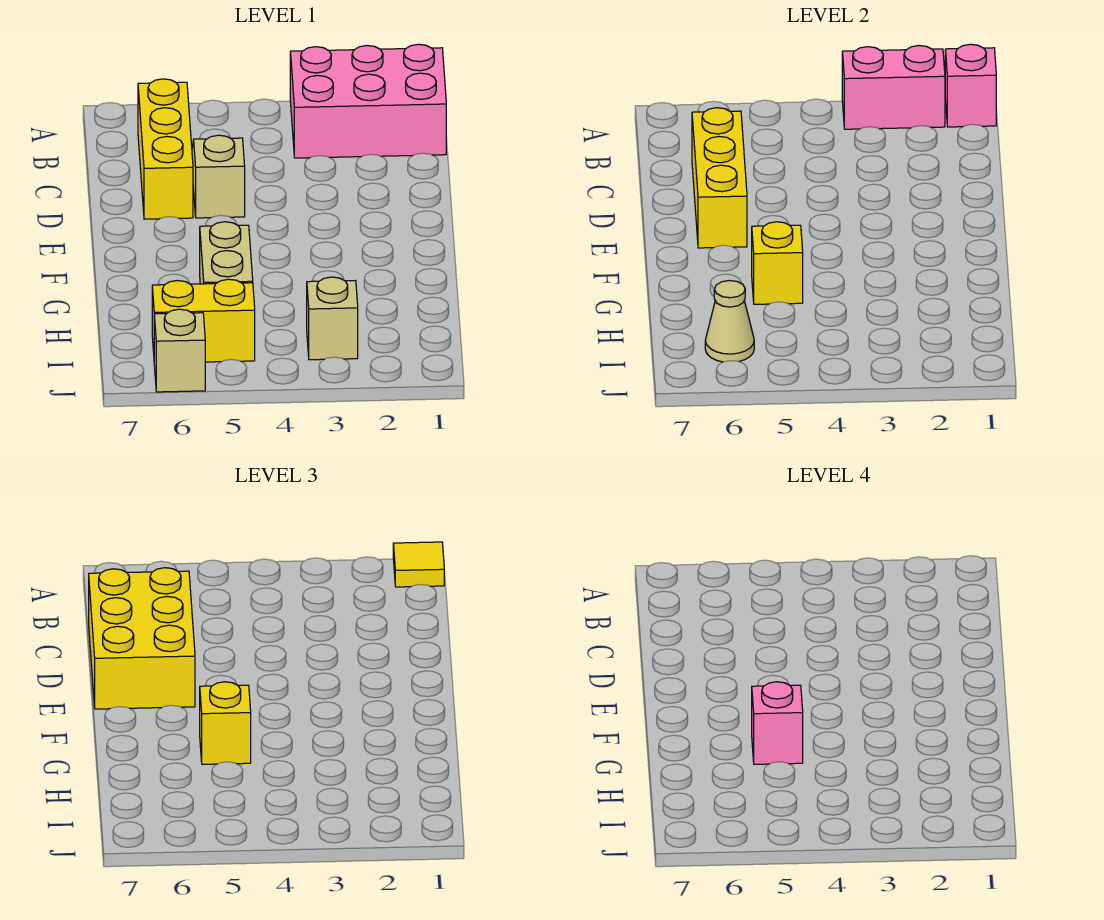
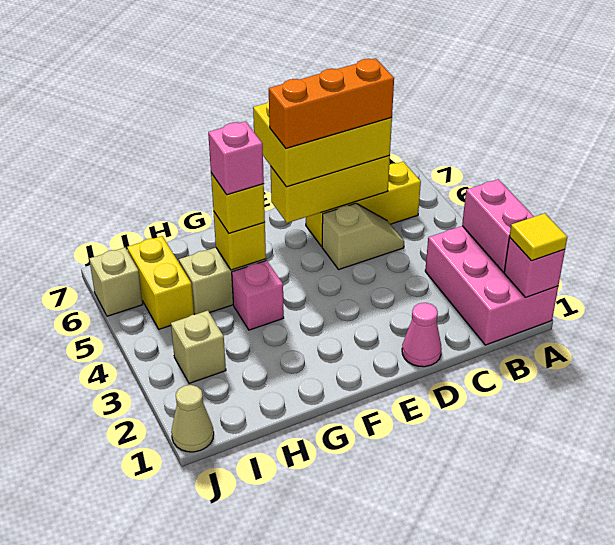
none -> orange 1x3 brick [269,58,394,149]
none -> pink 1x1 cone [402,303,442,367]
none -> pink 1x1 brick [232,260,284,330]
tan 1x1 cone [705,281,754,362] -> tan 1x1 cone moved to [171,385,214,452]

